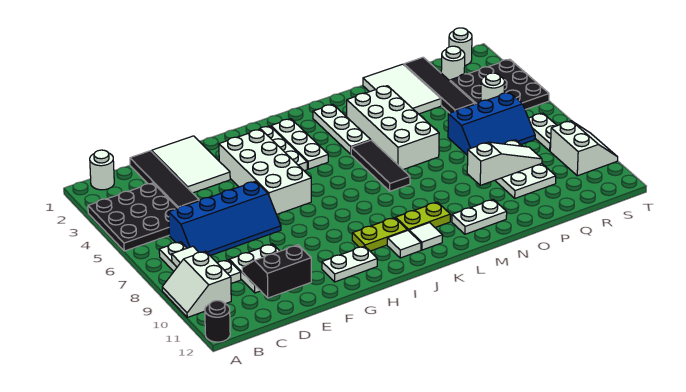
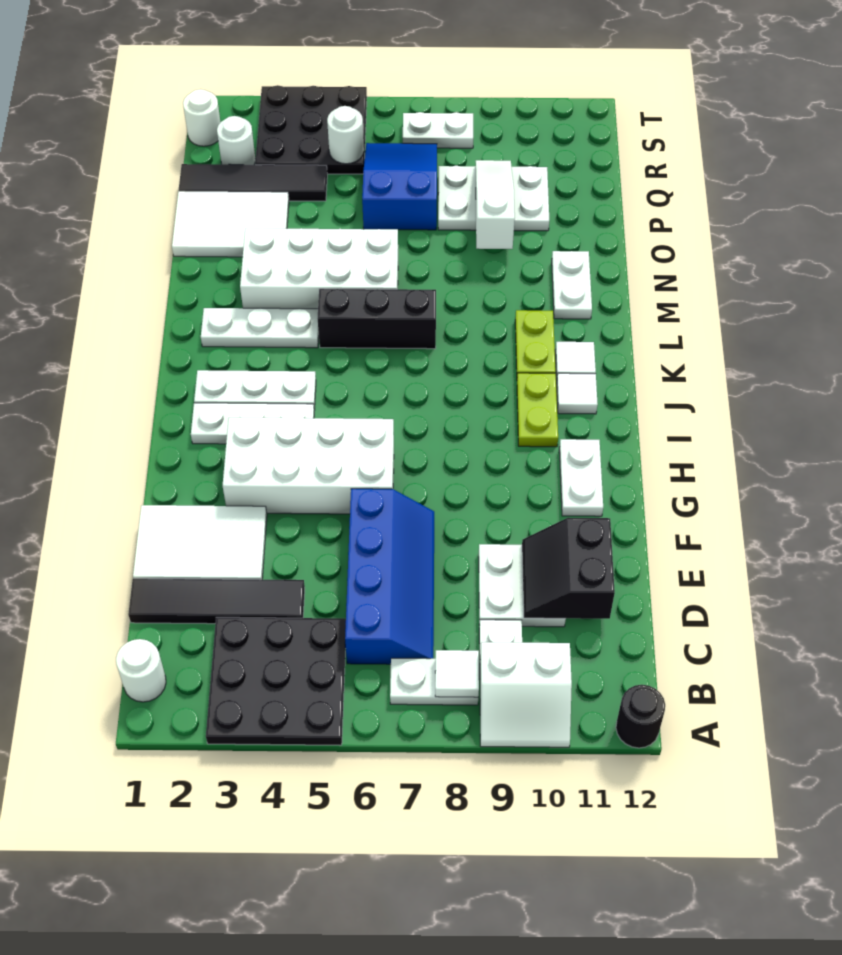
black 1x3 tile [351,140,410,191] -> black 1x3 brick [318,289,436,349]
blue 2x3 slope [448,92,535,155] -> blue 2x3 slope turned to [362,143,437,230]
white 2x2 slope [550,121,618,176] -> none

